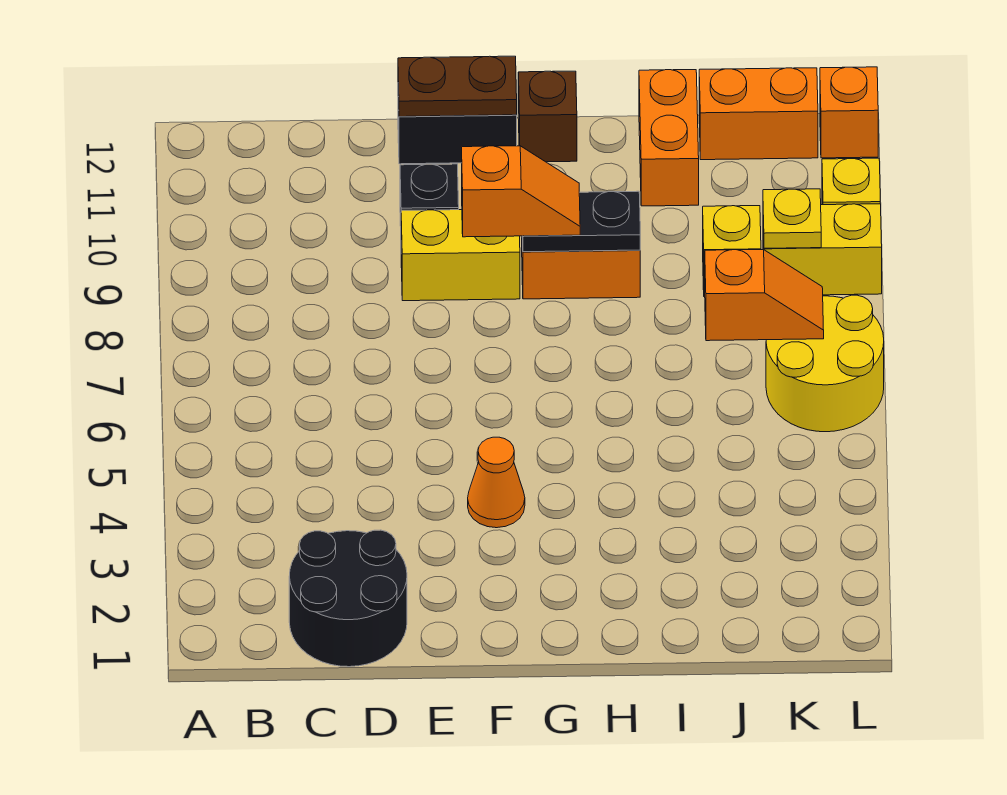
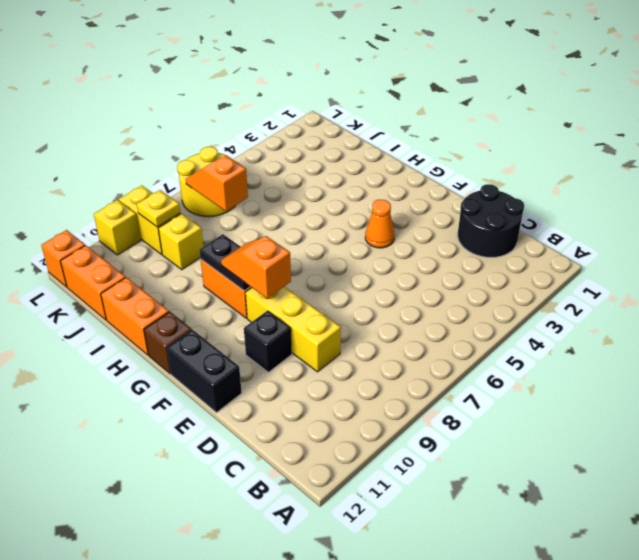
yellow 1x2 brick [401,210,520,301] -> yellow 1x3 brick [245,287,341,372]
brown 1x2 plate [398,56,517,117] -> none
orange 1x2 brick [639,70,699,206] -> orange 1x2 brick turned to [101,277,169,355]

